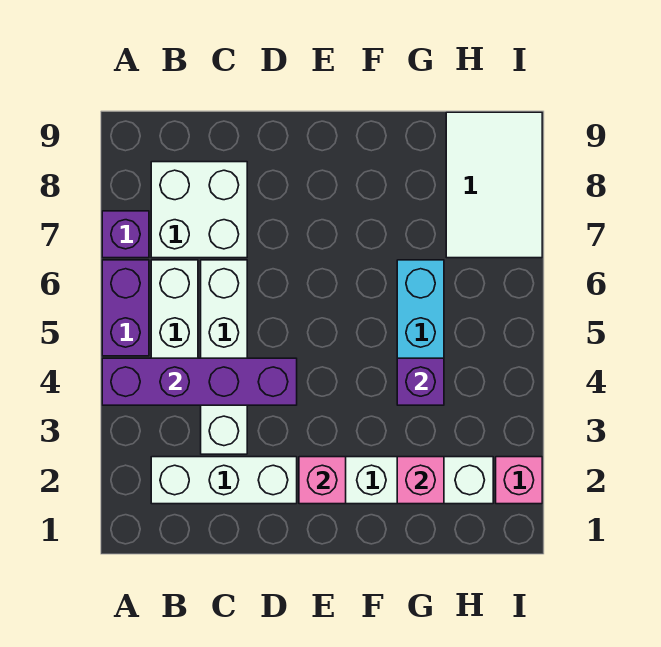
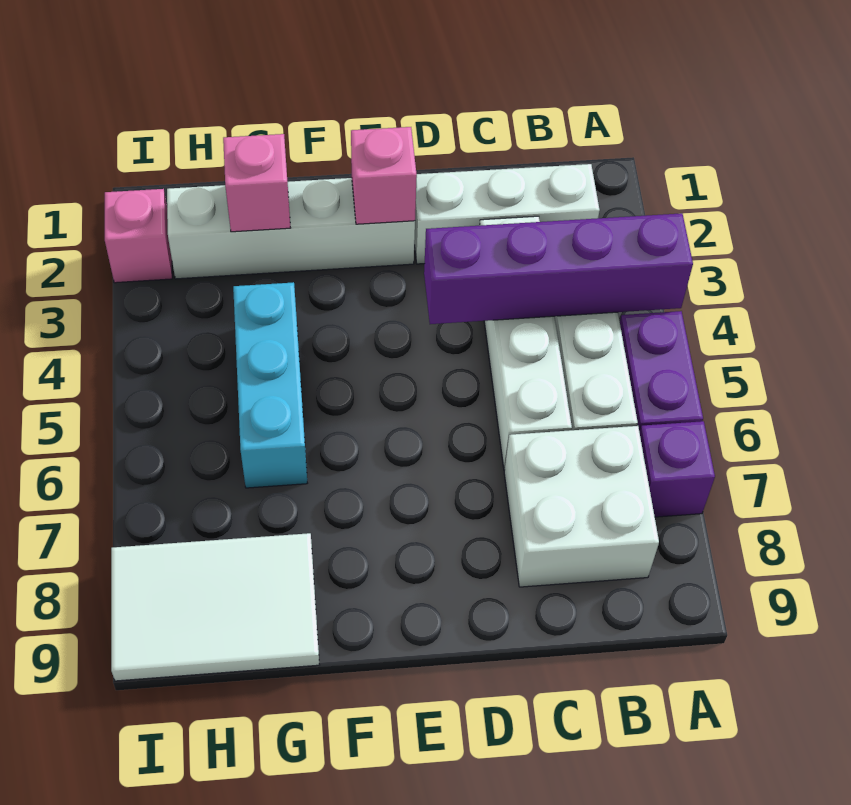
purple 1x1 brick [397,358,444,405] -> none
white 2x3 tile [446,112,542,258] -> white 2x3 tile turned to [111,533,319,681]

